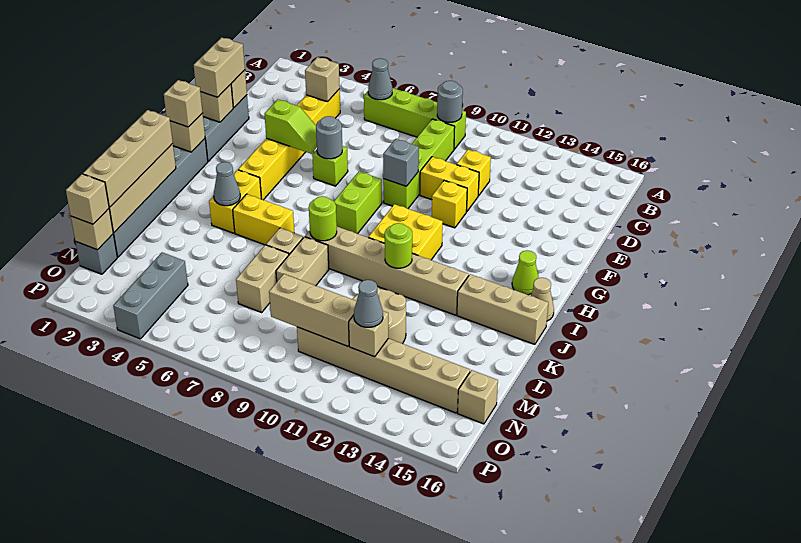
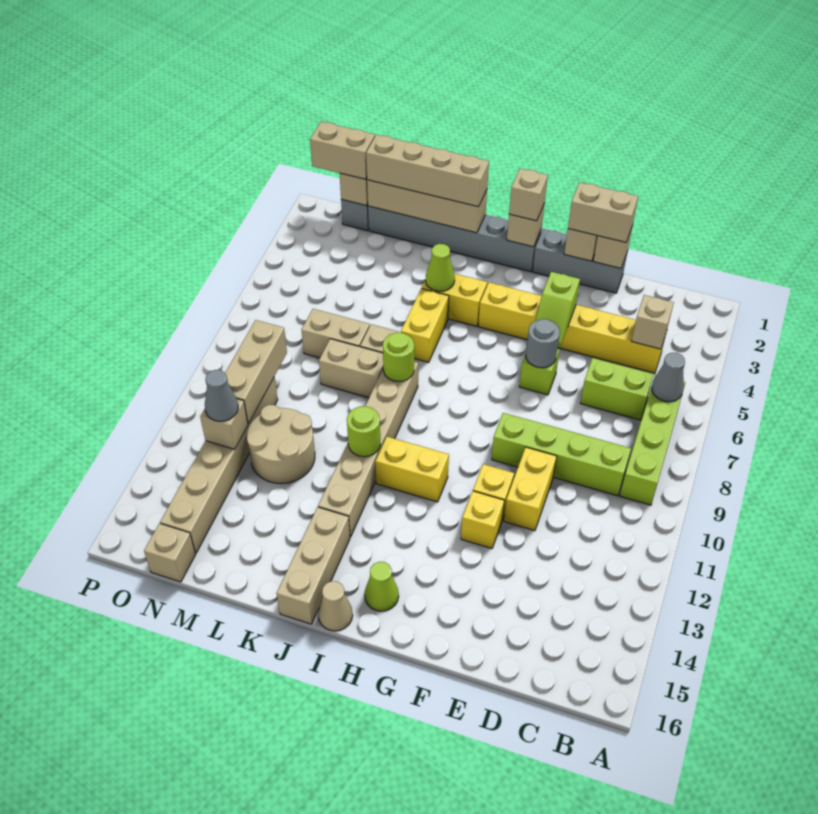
grey 1x1 round brick [437,81,463,122] -> none
yellow 1x1 brick [457,150,491,196] -> yellow 1x1 brick moved to [461,491,504,549]
grey 1x1 brick [383,139,419,186] -> none
lime 1x2 brick [334,172,382,234] -> lime 1x2 brick moved to [580,358,654,420]
yellow 2x2 brick [368,204,443,260] -> yellow 1x2 brick [375,437,449,502]
grey 1x1 cone [214,162,240,206] -> lime 1x1 cone [426,244,455,291]
tan 1x1 brick [66,174,109,224] -> tan 1x2 brick [310,122,375,179]
grey 1x3 brick [113,252,188,339] -> none

